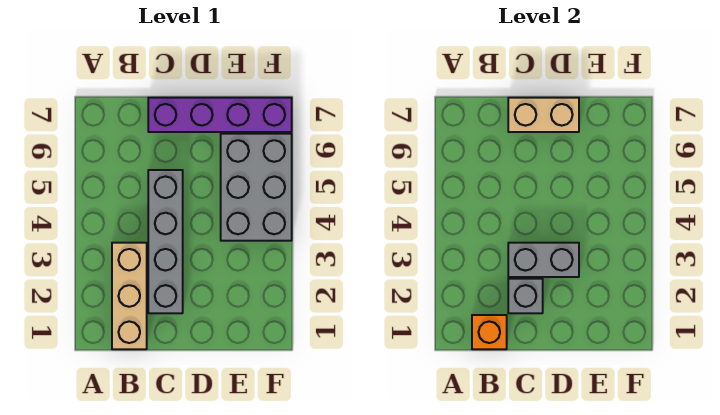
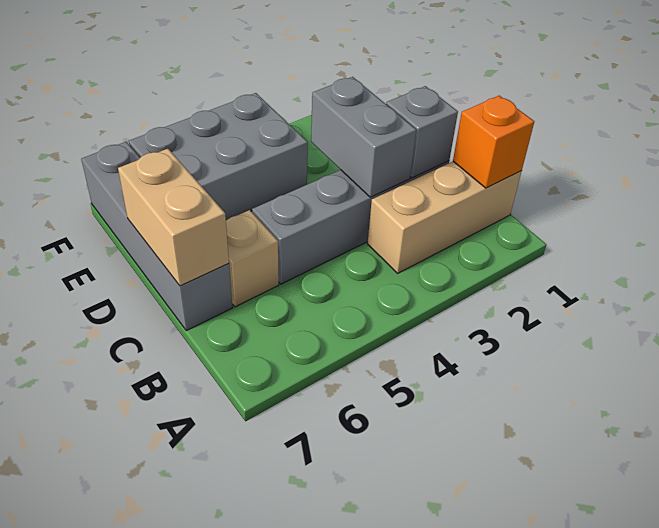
none -> tan 1x1 brick [226,210,279,307]
purple 1x4 brick [148,98,292,132] -> grey 1x4 brick [81,142,232,331]

